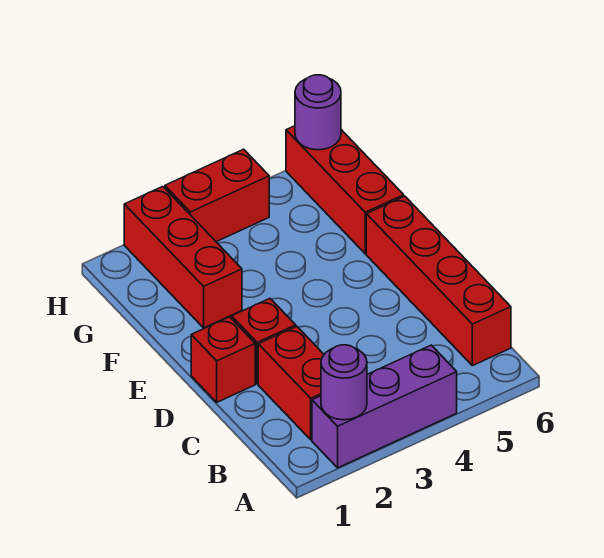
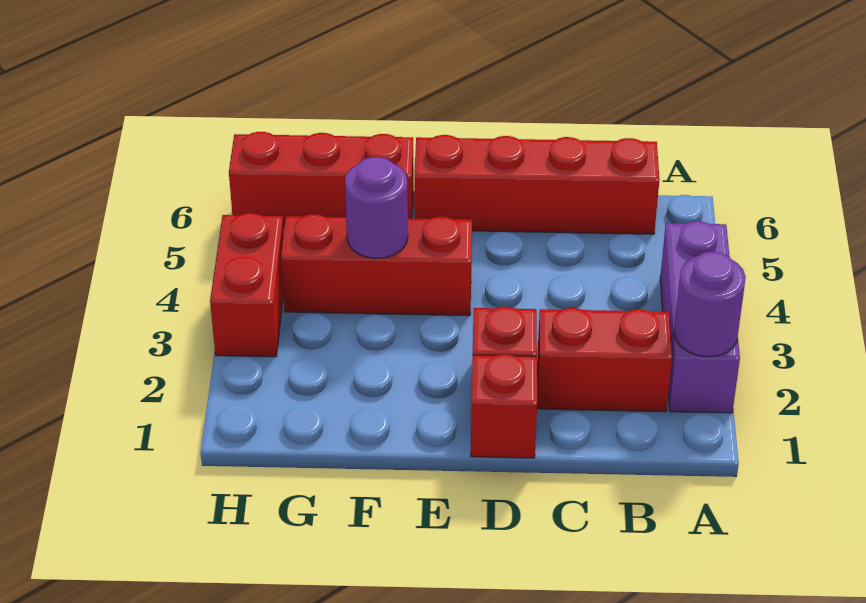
red 1x3 brick [124,187,242,328] -> red 1x3 brick moved to [281,214,472,316]
purple 1x1 round brick [295,75,341,150] -> purple 1x1 round brick moved to [345,157,408,258]

